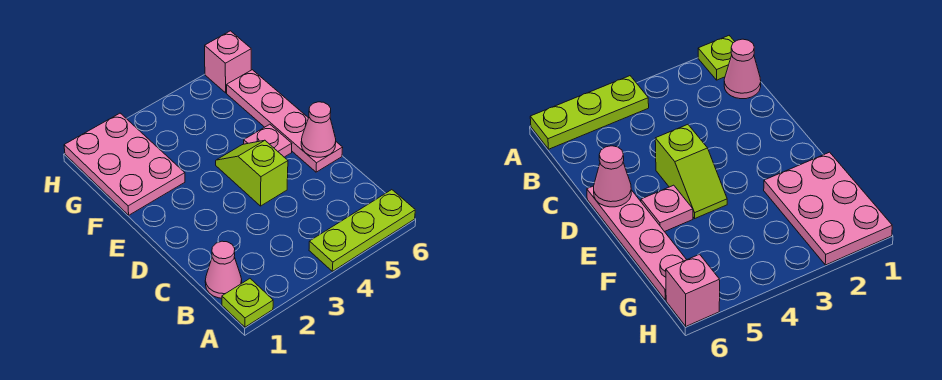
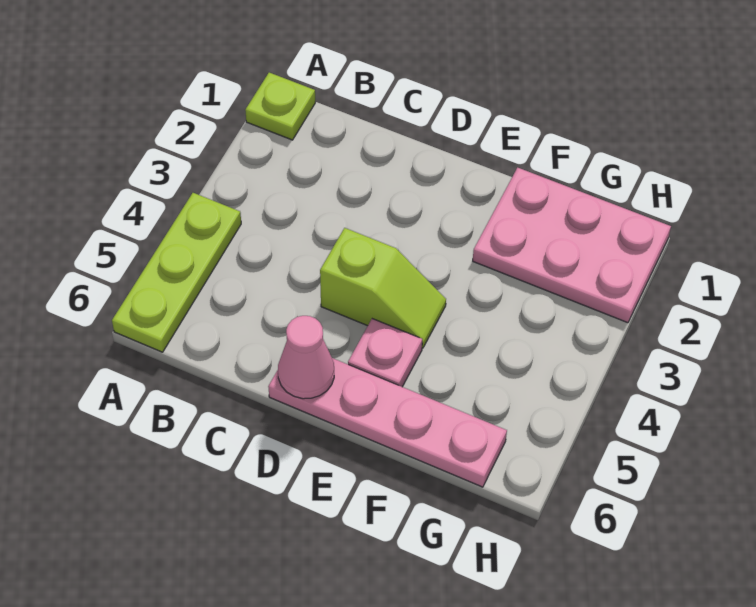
pink 1x1 cone [205,241,242,298] -> none
pink 1x1 brick [205,31,251,93] -> none

